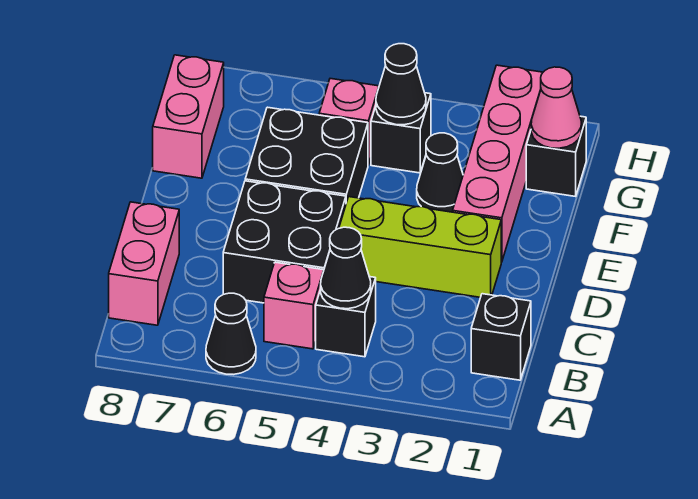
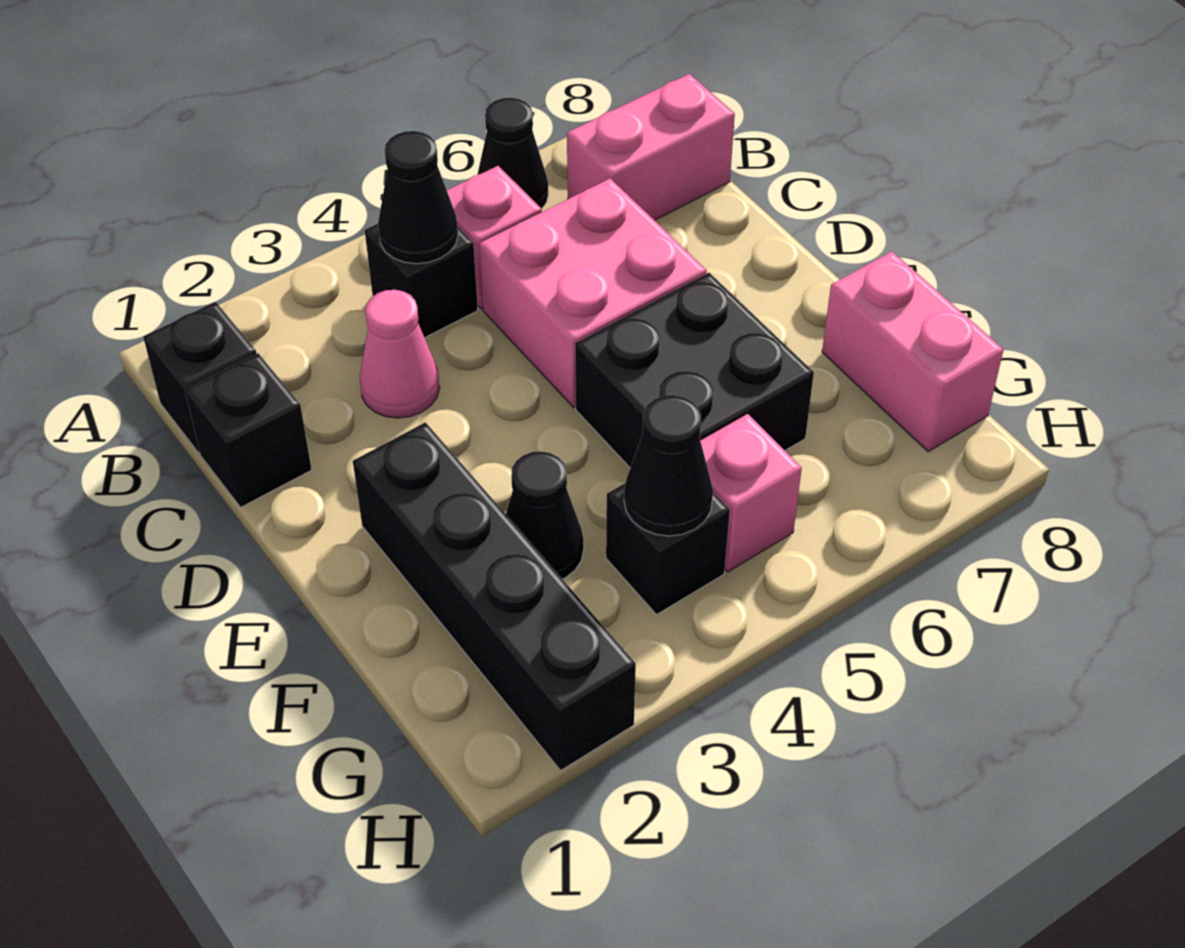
pink 1x2 brick [109,202,179,325] -> pink 1x2 brick turned to [567,74,735,220]
black 2x2 brick [223,181,346,303] -> pink 2x2 brick [479,179,707,407]
lime 1x3 brick [339,197,501,297] -> none
pink 1x4 brick [453,65,543,262] -> black 1x4 brick [353,422,636,770]
black 1x1 brick [526,116,586,196] -> black 1x1 brick moved to [185,353,312,507]
pink 1x1 cone [531,67,581,148] -> pink 1x1 cone moved to [360,290,440,418]

